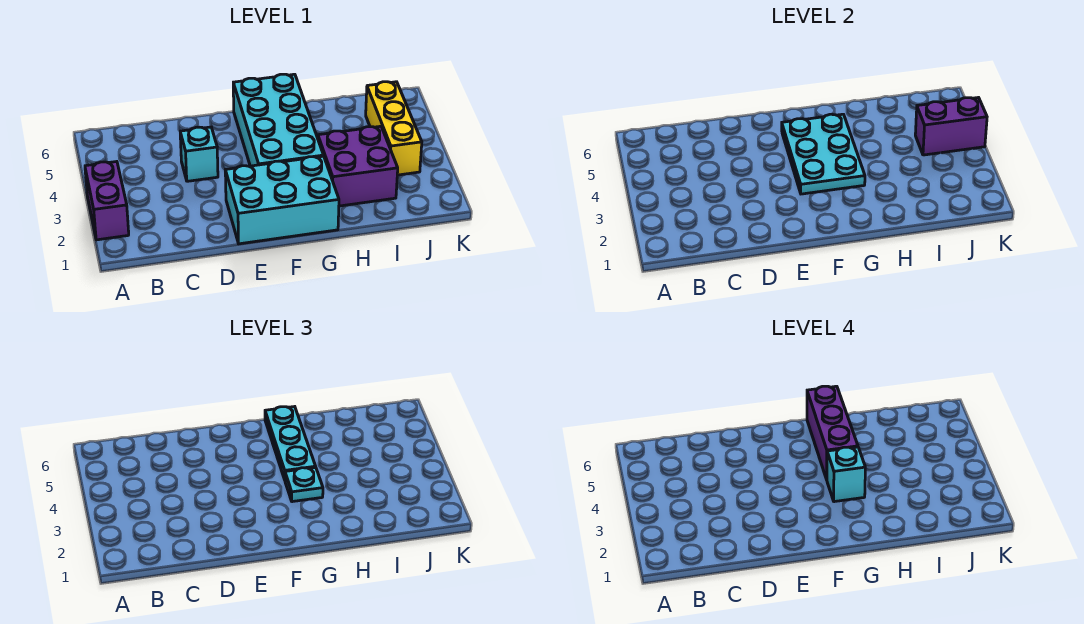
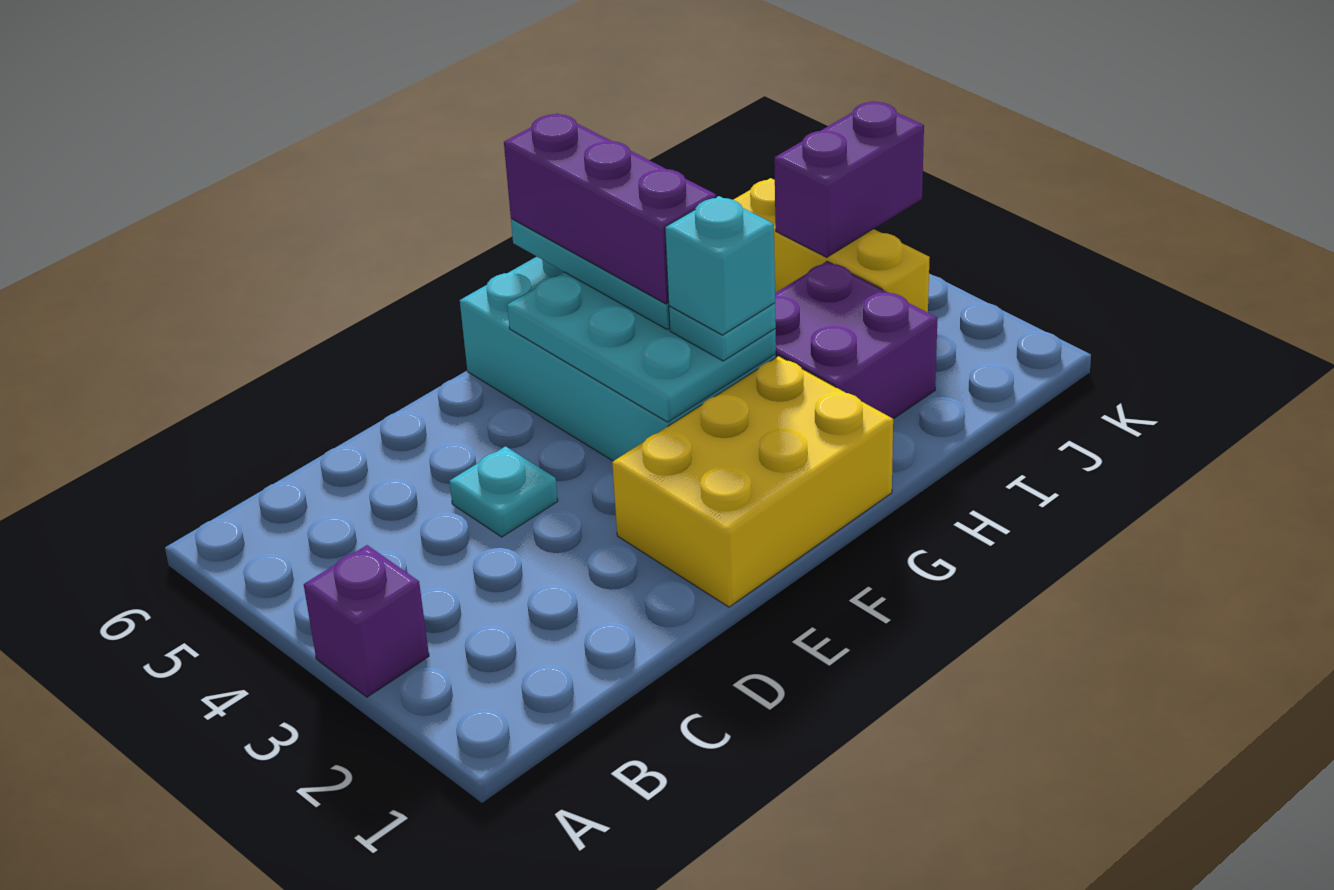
purple 1x2 brick [85,162,129,240] -> purple 1x1 brick [304,545,429,697]
cyan 1x1 brick [180,127,218,181] -> cyan 1x1 plate [450,446,558,537]
cyan 2x3 brick [225,156,339,244] -> yellow 2x3 brick [612,356,893,607]

